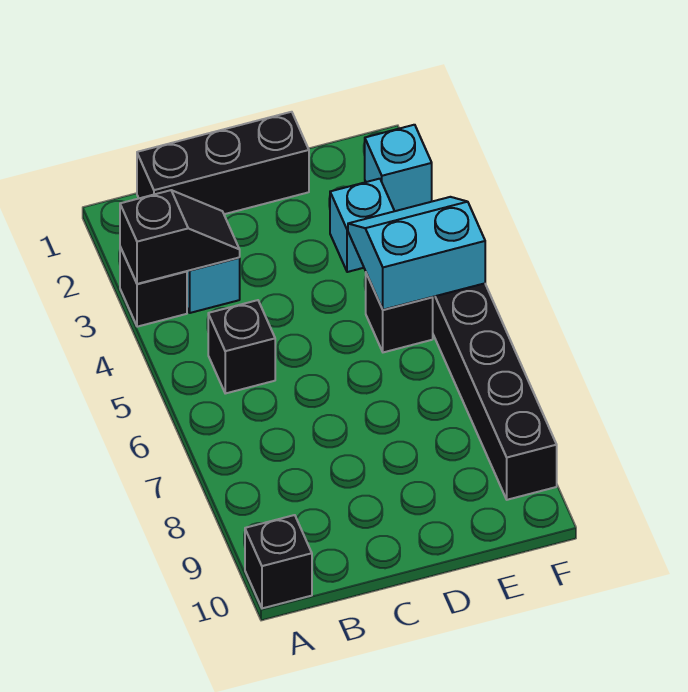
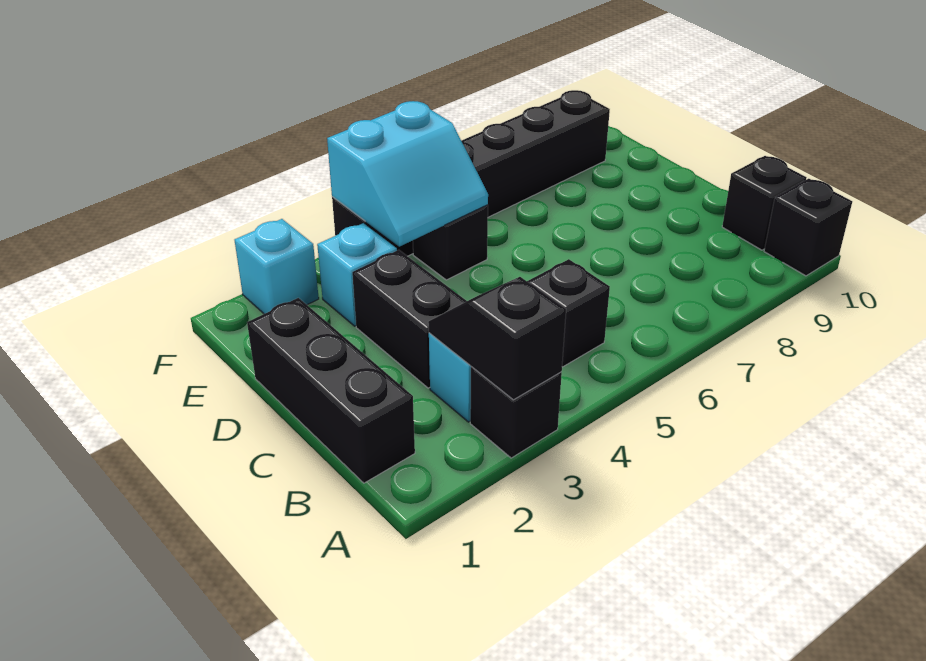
none -> black 1x1 brick [722,156,807,250]
none -> black 1x2 brick [352,250,467,388]
cyan 2x2 slope [348,197,485,310] -> cyan 2x2 slope turned to [327,101,488,246]

